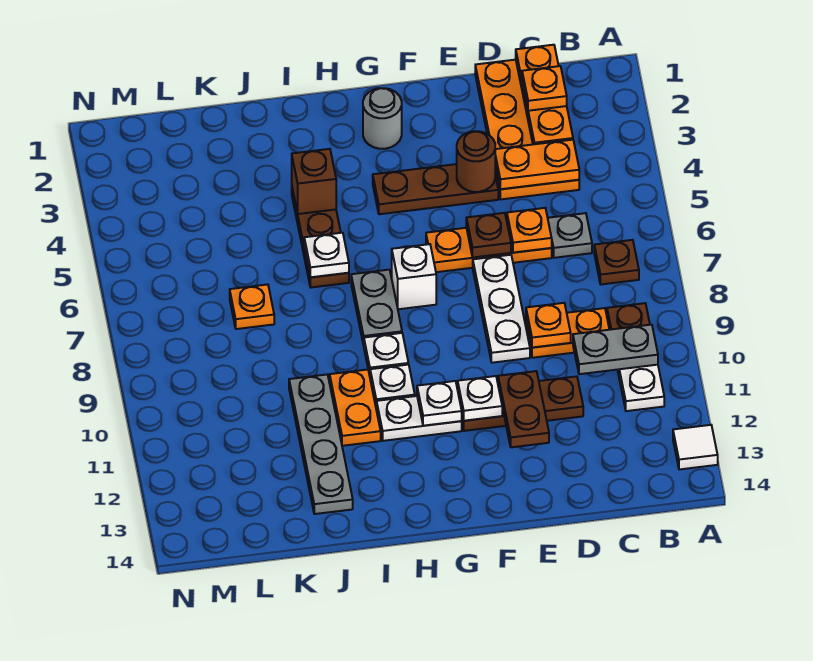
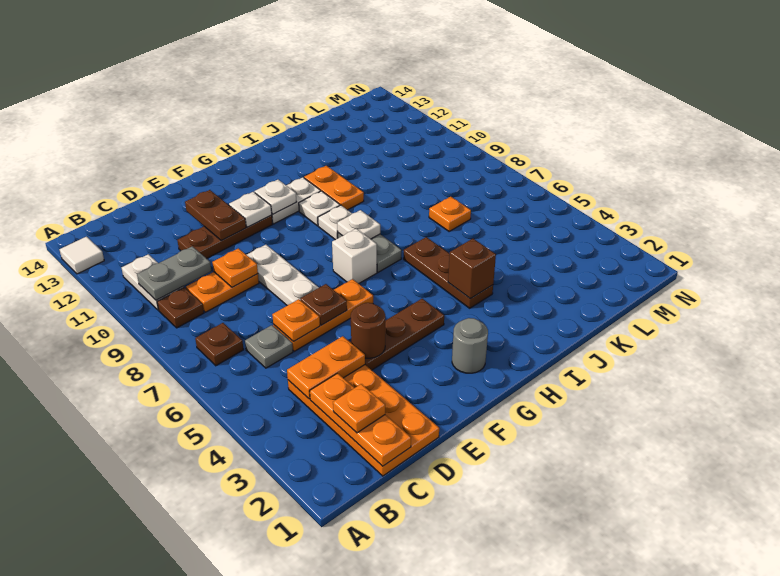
white 1x1 plate [304,233,349,277] -> white 1x1 plate moved to [337,210,380,239]
grey 1x4 plate [289,375,353,514] -> none

